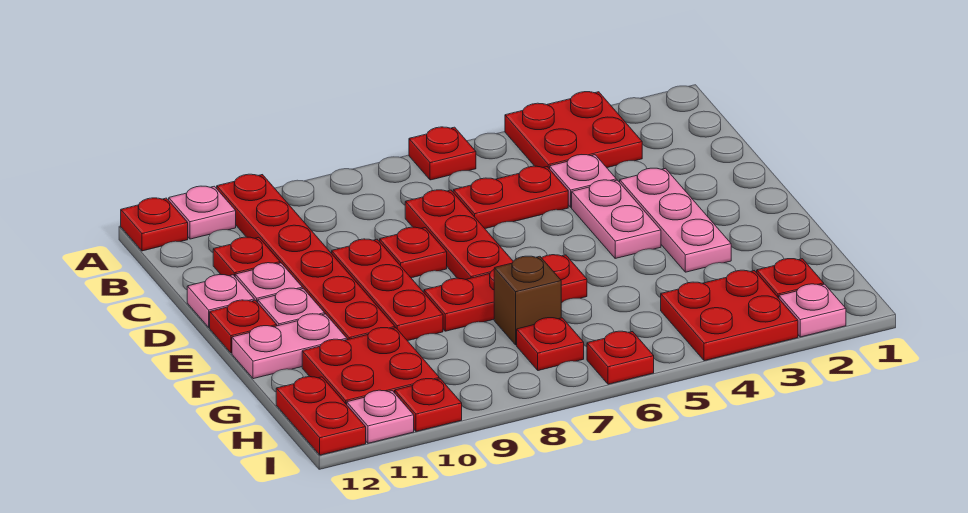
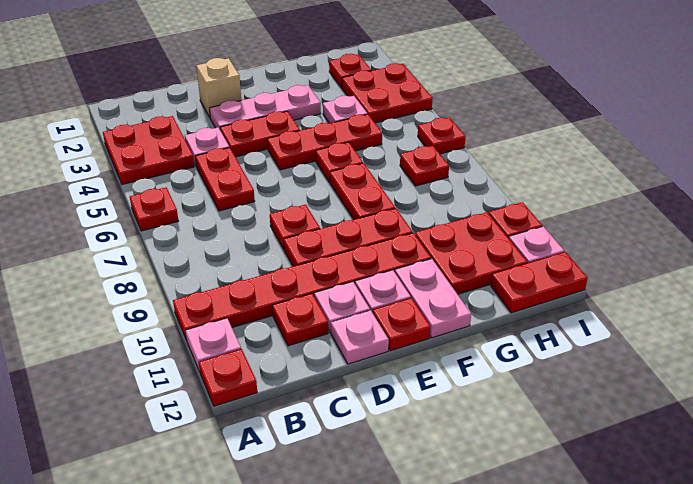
red 1x3 plate [405,190,513,280] -> red 1x3 plate moved to [267,114,382,170]
none -> tan 1x1 brick [196,58,241,117]
pink 1x2 plate [572,180,661,258] -> red 1x2 plate [220,111,300,157]
brown 1x1 brick [494,256,561,345] -> none
pink 1x1 plate [779,284,846,337] -> pink 1x1 plate moved to [323,96,368,123]

